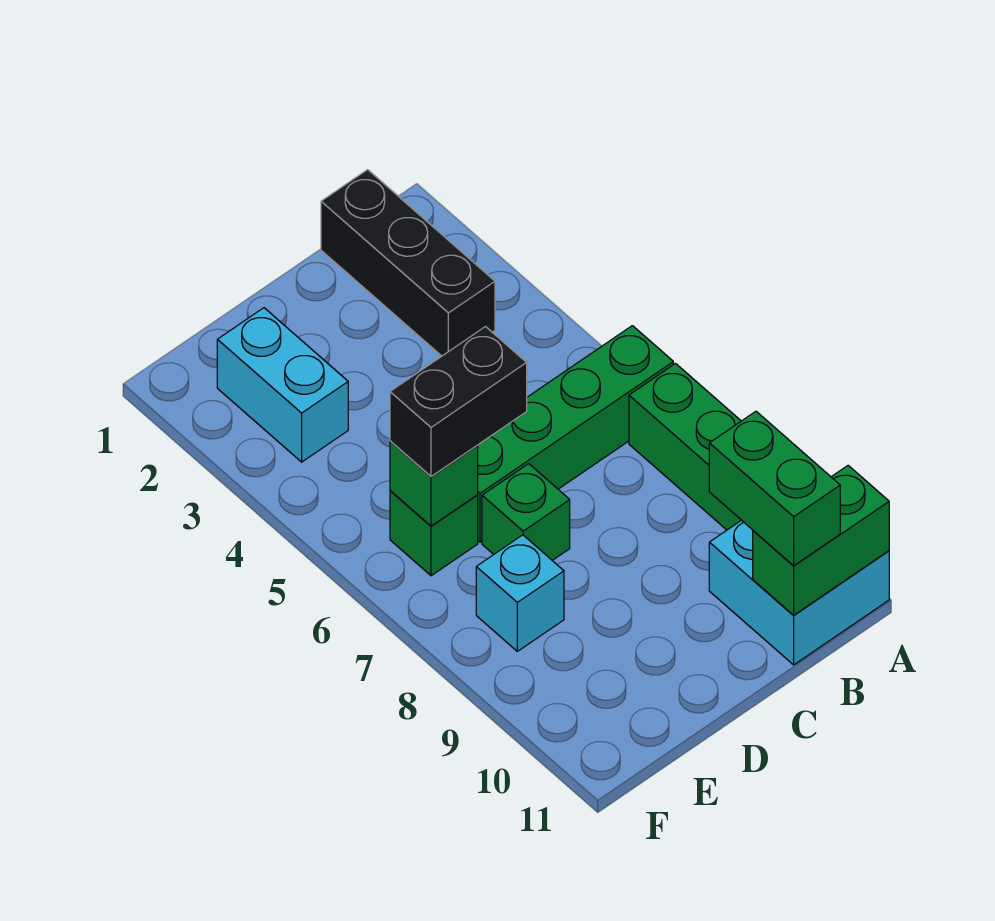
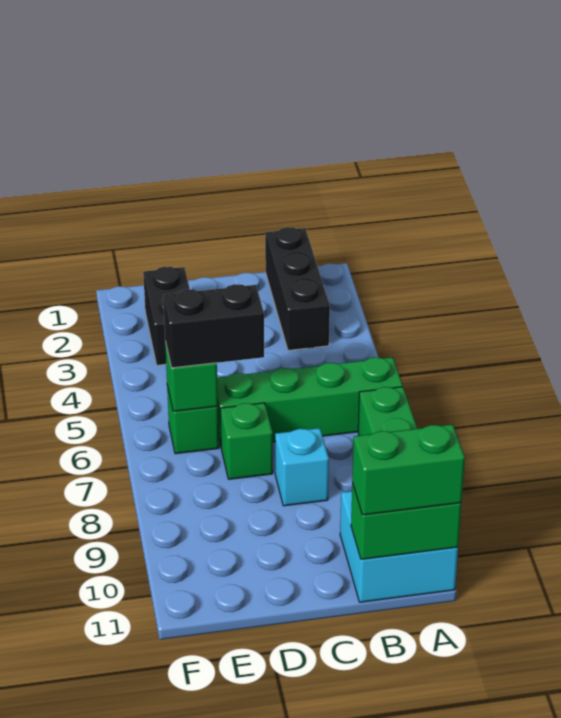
green 1x2 brick [709,411,840,566] -> green 1x2 brick turned to [352,424,465,515]
cyan 1x2 brick [217,308,348,462] -> black 1x2 brick [143,267,190,365]
cyan 1x1 brick [476,535,564,651] -> cyan 1x1 brick moved to [275,428,329,506]

